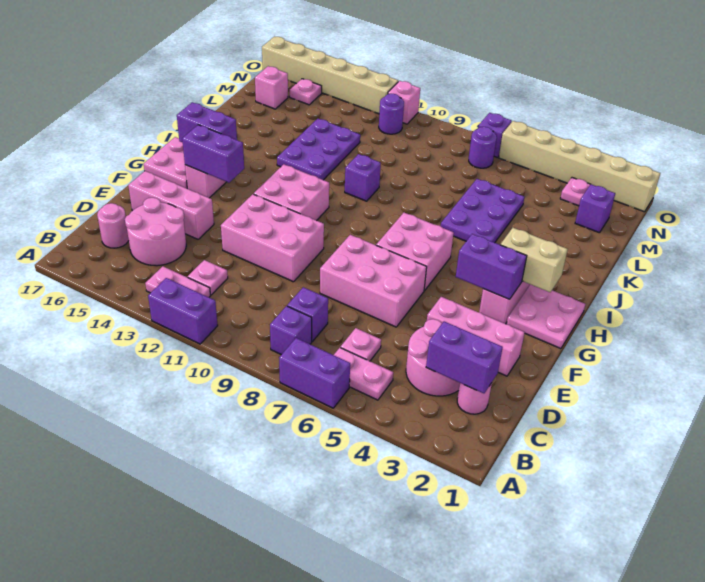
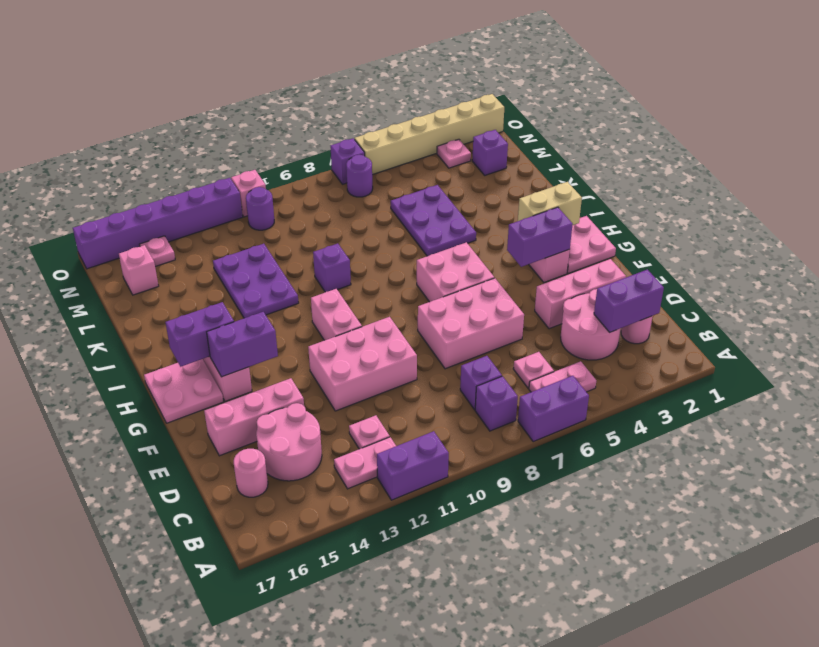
pink 2x2 brick [254,164,329,221] -> pink 1x2 brick [311,289,362,340]
tan 1x6 brick [262,37,398,114] -> purple 1x6 brick [73,178,243,269]

